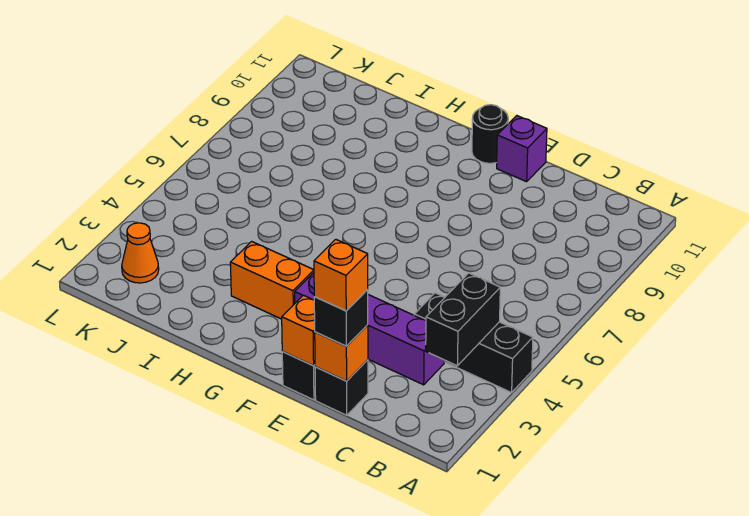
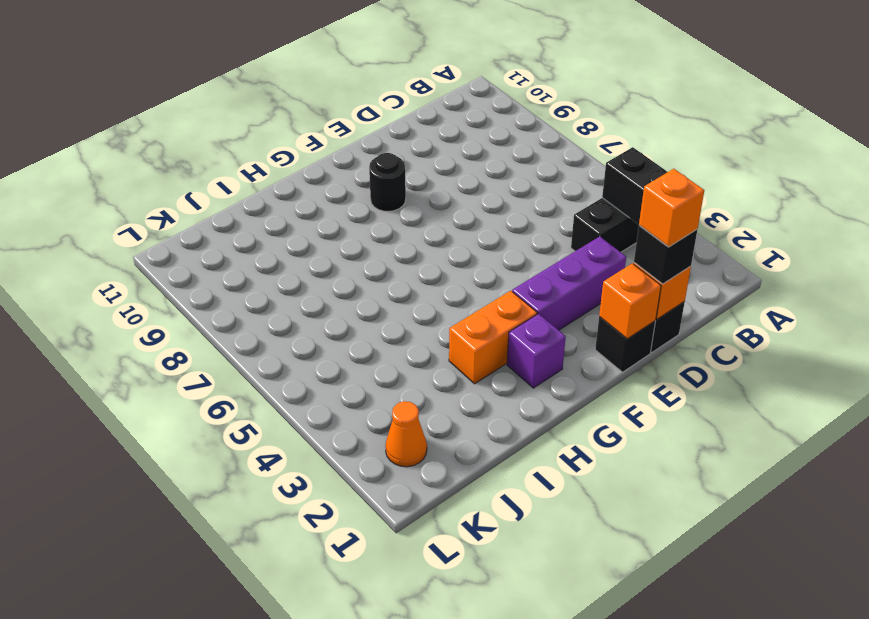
purple 1x4 brick [295,273,444,385] -> purple 1x3 brick [512,236,626,330]
purple 1x1 brick [497,116,547,182] -> purple 1x1 brick moved to [507,314,566,388]
black 1x1 round brick [472,105,508,163] -> black 1x1 round brick moved to [369,153,406,211]

